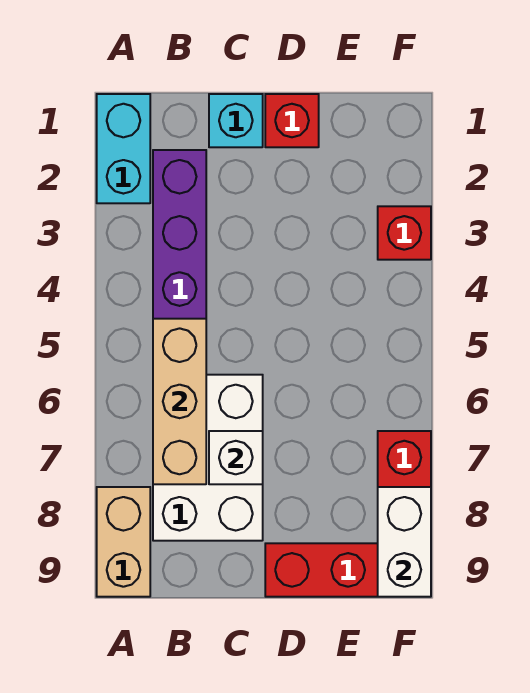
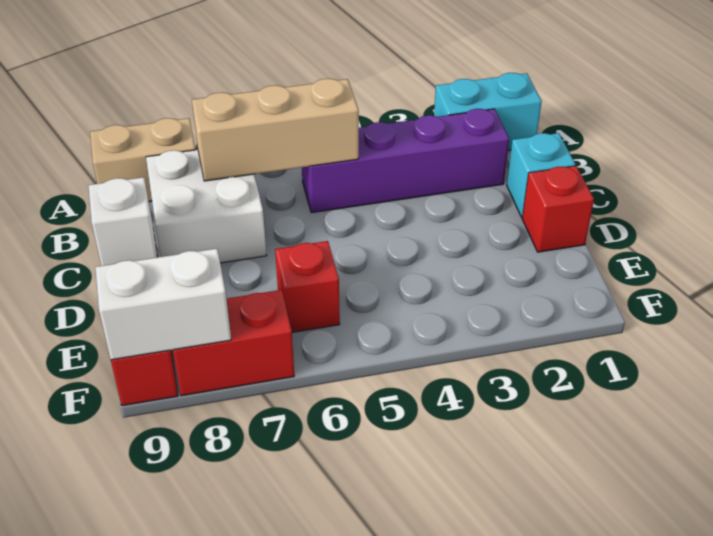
white 2x3 brick [153,375,263,541] -> white 2x2 brick [146,150,267,263]
white 1x1 brick [209,431,263,484] -> white 1x1 brick moved to [88,177,157,266]
red 1x1 brick [378,206,431,260] -> red 1x1 brick moved to [275,241,340,332]

